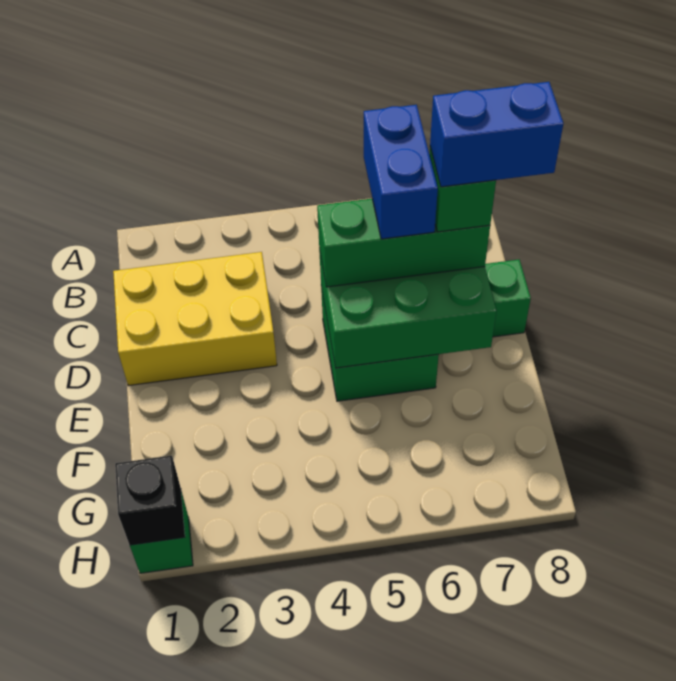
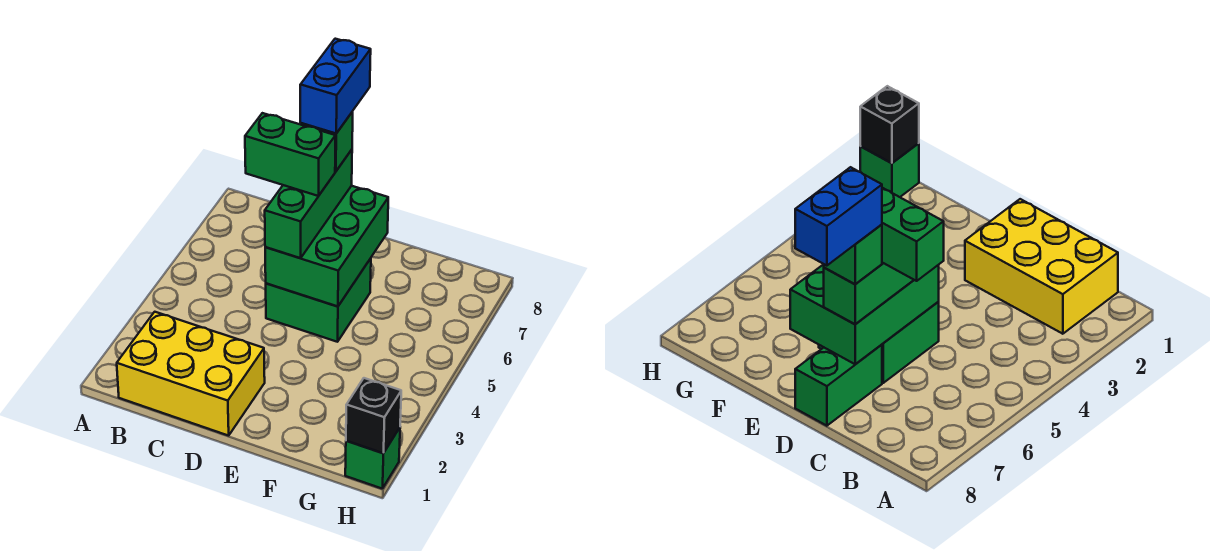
yellow 2x3 brick [113,252,277,386] -> yellow 2x3 brick turned to [117,312,265,436]
blue 1x2 brick [364,105,438,239] -> green 1x2 brick [245,113,335,196]

